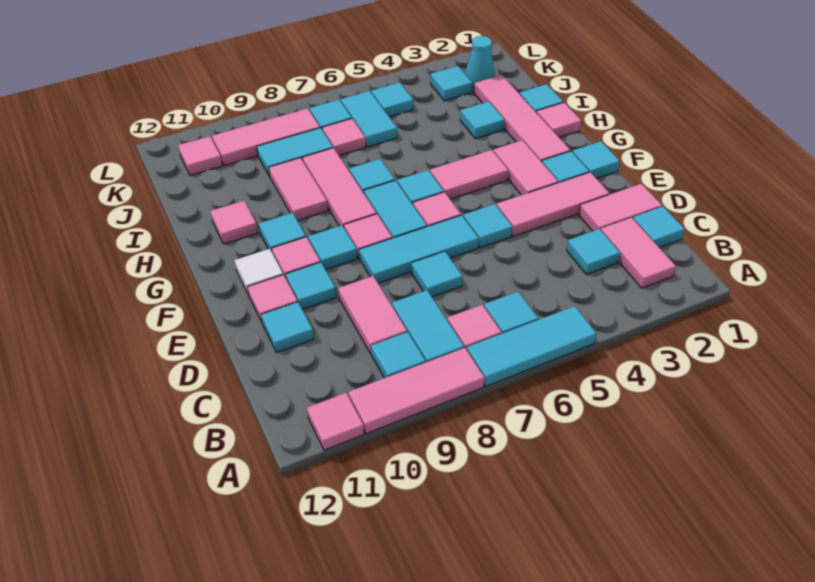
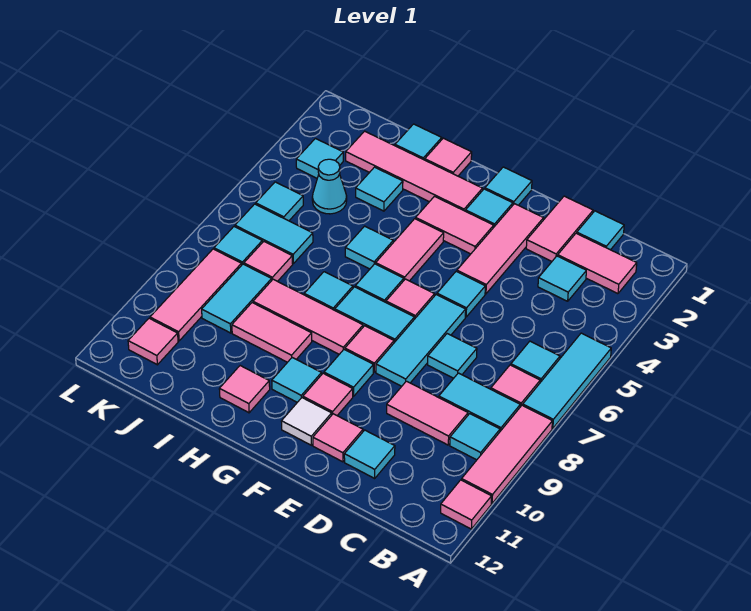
cyan 1x1 tile [286,262,336,309] -> cyan 1x1 tile moved to [345,226,393,269]
cyan 1x1 cone [465,36,495,88] -> cyan 1x1 cone moved to [312,159,347,214]

